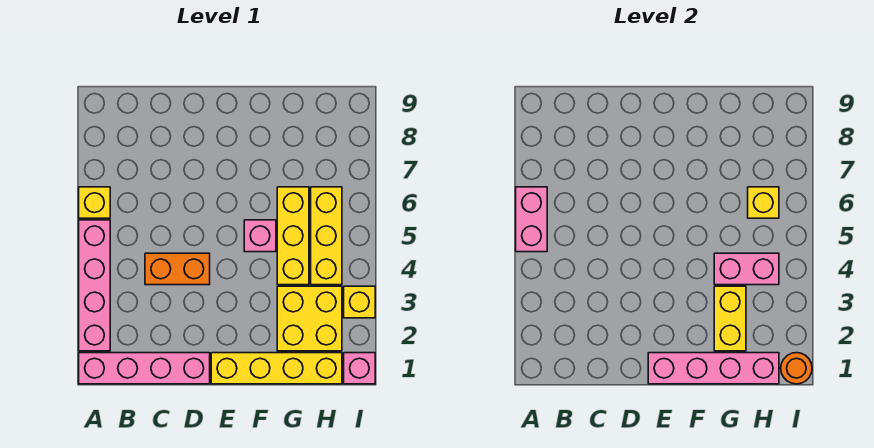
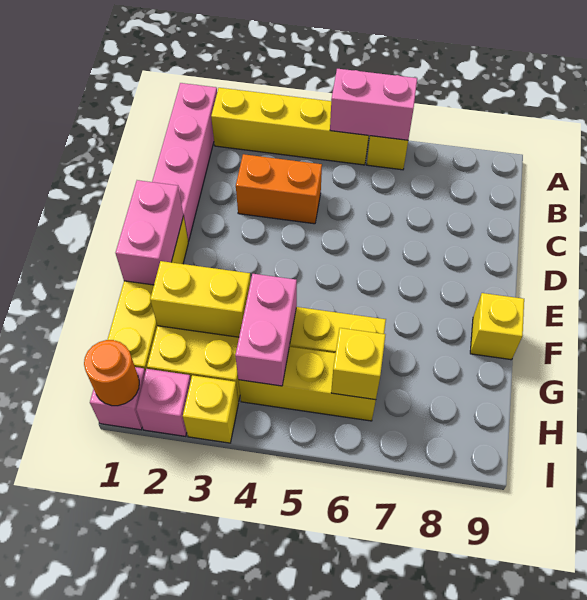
pink 1x4 brick [79,220,110,351] -> yellow 1x4 brick [211,88,369,165]
orange 1x2 brick [145,253,210,285] -> orange 1x2 brick turned to [236,154,322,224]
pink 1x4 brick [648,353,779,384] -> pink 1x2 brick [115,180,183,285]
pink 1x1 brick [244,220,276,252] -> pink 1x1 brick moved to [136,369,191,436]
none -> yellow 1x1 brick [470,293,524,360]

